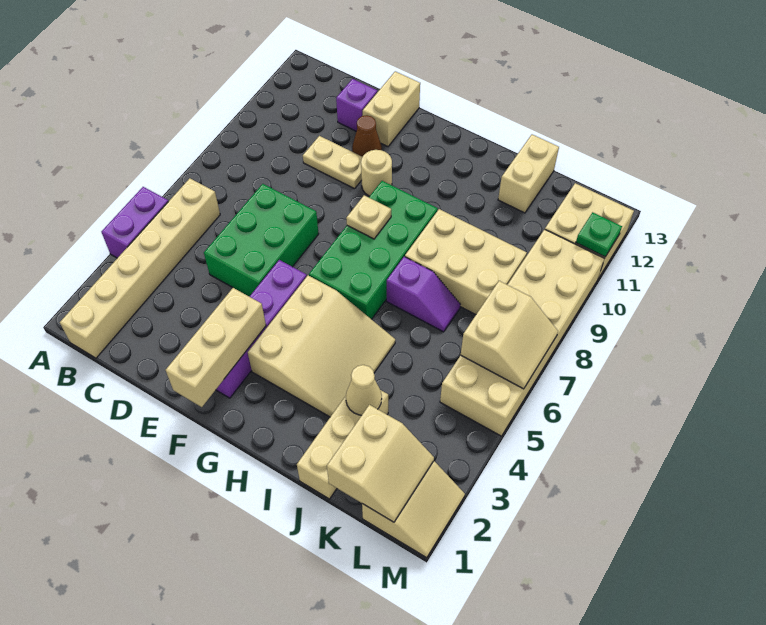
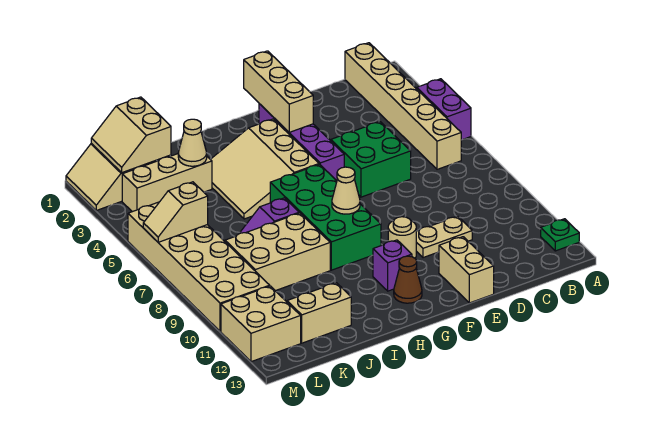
green 2x3 brick [204,184,319,296] -> green 2x2 brick [331,122,411,197]
purple 1x1 brick [336,79,377,131] -> purple 1x1 brick moved to [373,240,412,291]
brown 1x1 cone [352,115,382,157] -> brown 1x1 cone moved to [394,256,422,303]
tan 1x1 plate [346,195,391,239] -> tan 1x1 cone [332,167,360,214]
tan 1x3 brick [297,390,388,499] -> tan 1x3 brick turned to [122,154,212,212]
tan 1x2 brick [498,135,559,213] -> tan 1x2 brick turned to [287,283,351,343]
tan 2x2 slope [461,281,558,389] -> tan 1x2 slope [143,182,208,242]
green 1x1 plate [576,212,622,257] -> green 1x1 plate moved to [541,219,579,251]

